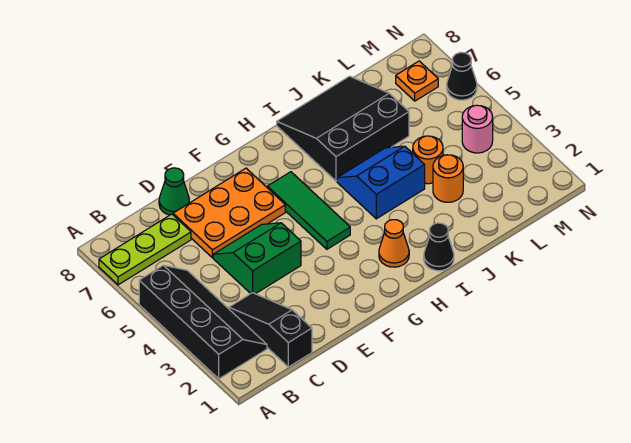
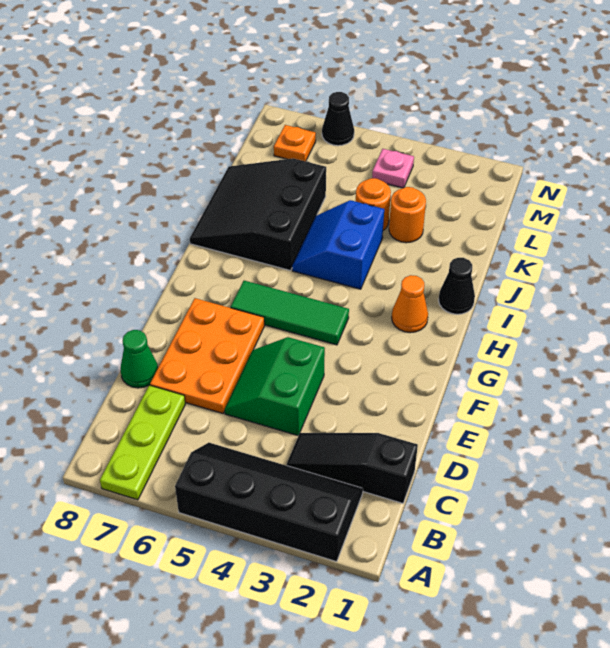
pink 1x1 round brick [462,105,493,153] -> pink 1x1 plate [372,149,414,188]

